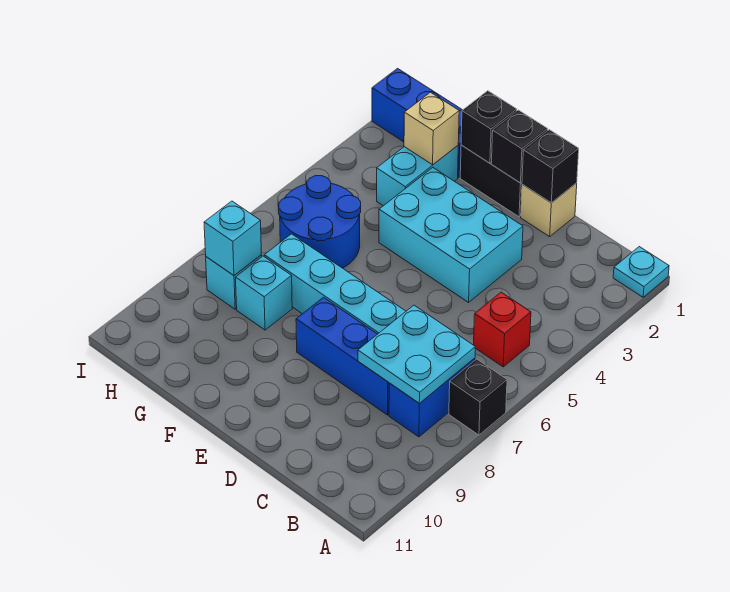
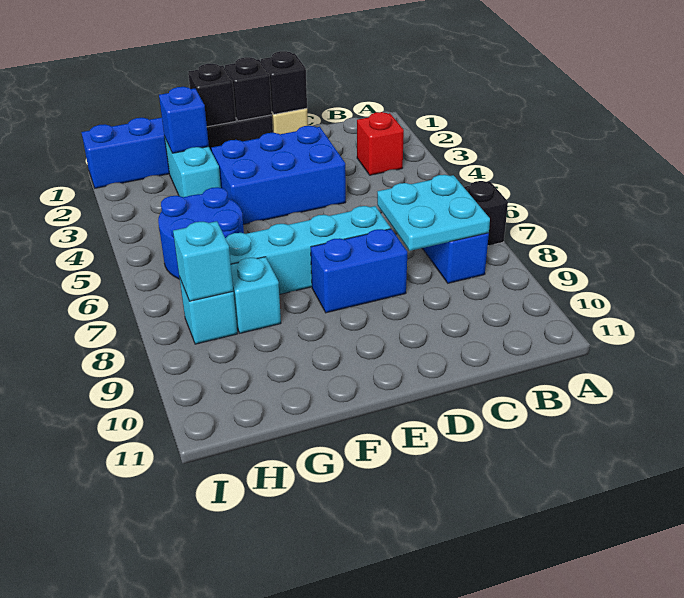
cyan 1x1 plate [613,247,669,297] -> none
red 1x1 brick [474,292,531,367] -> red 1x1 brick moved to [357,112,404,175]
blue 1x3 brick [296,297,389,415] -> blue 1x2 brick [311,229,407,313]
cyan 2x3 brick [379,168,523,302] -> blue 2x3 brick [211,126,346,224]
tan 1x1 brick [404,92,459,165] -> blue 1x1 brick [159,87,209,153]

